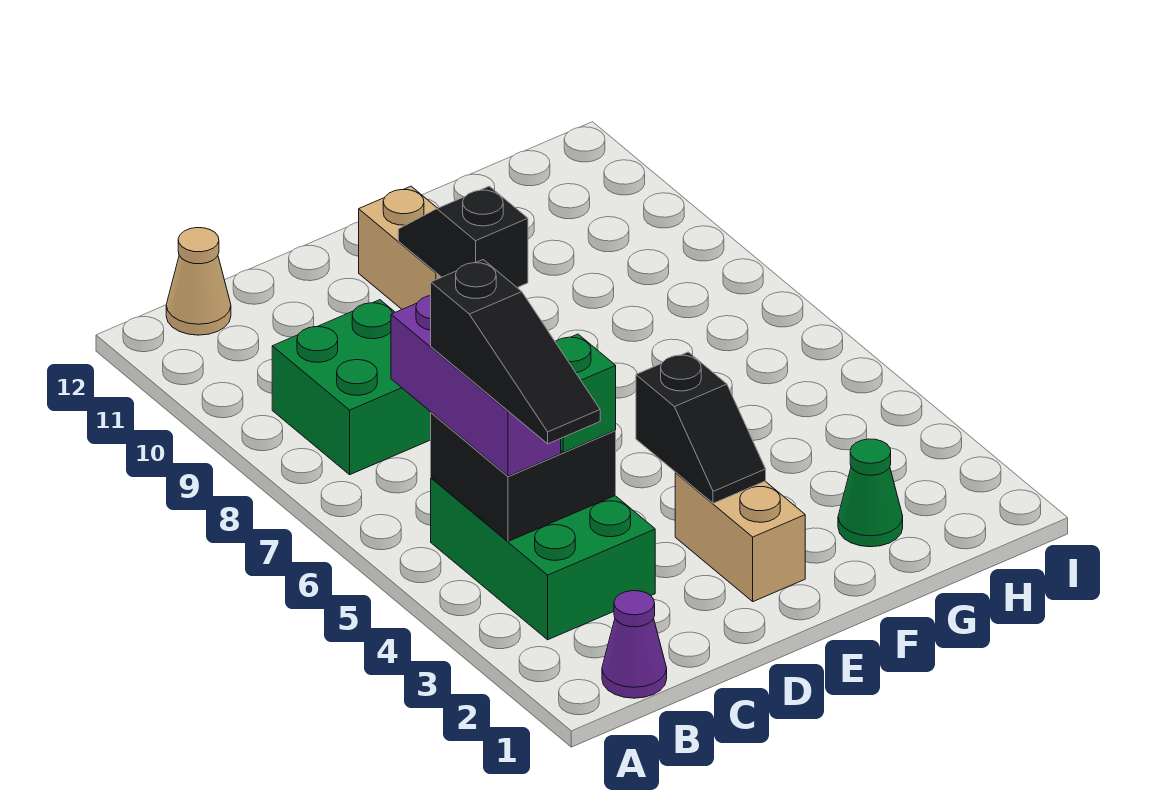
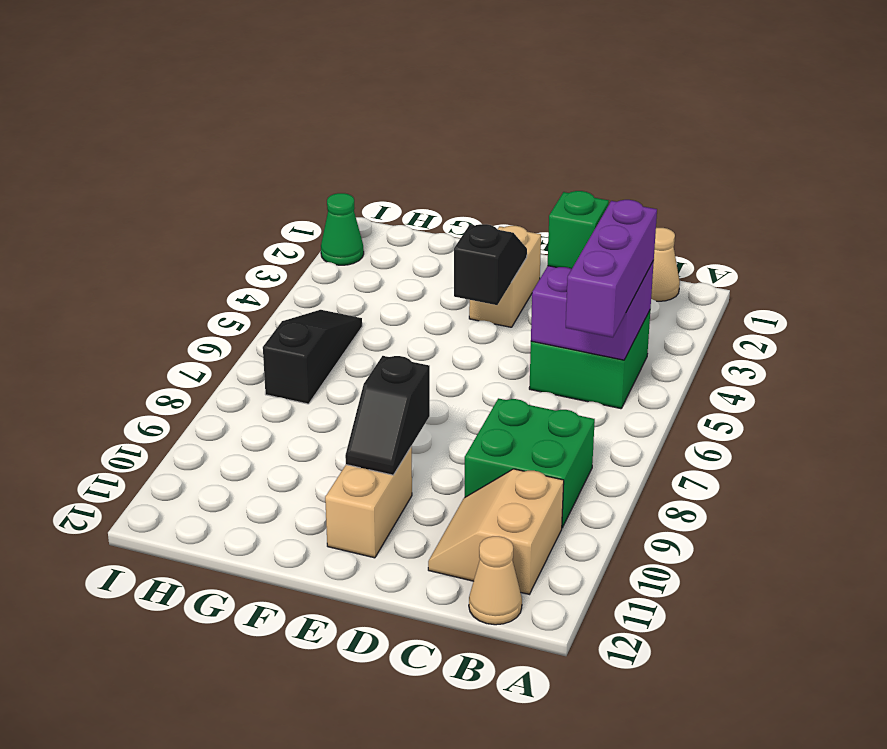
purple 1x1 cone [602,591,667,698] -> tan 1x1 cone [651,228,680,301]
green 2x3 brick [431,478,655,640] -> green 2x2 brick [529,311,650,409]
black 1x3 slope [431,260,600,444] -> black 1x3 slope moved to [263,310,362,404]
black 2x2 brick [431,413,616,541] -> purple 2x2 brick [531,261,654,360]
none -> tan 2x2 slope [428,469,564,594]
green 1x1 cone [838,439,903,547] -> green 1x1 cone moved to [321,193,364,265]

